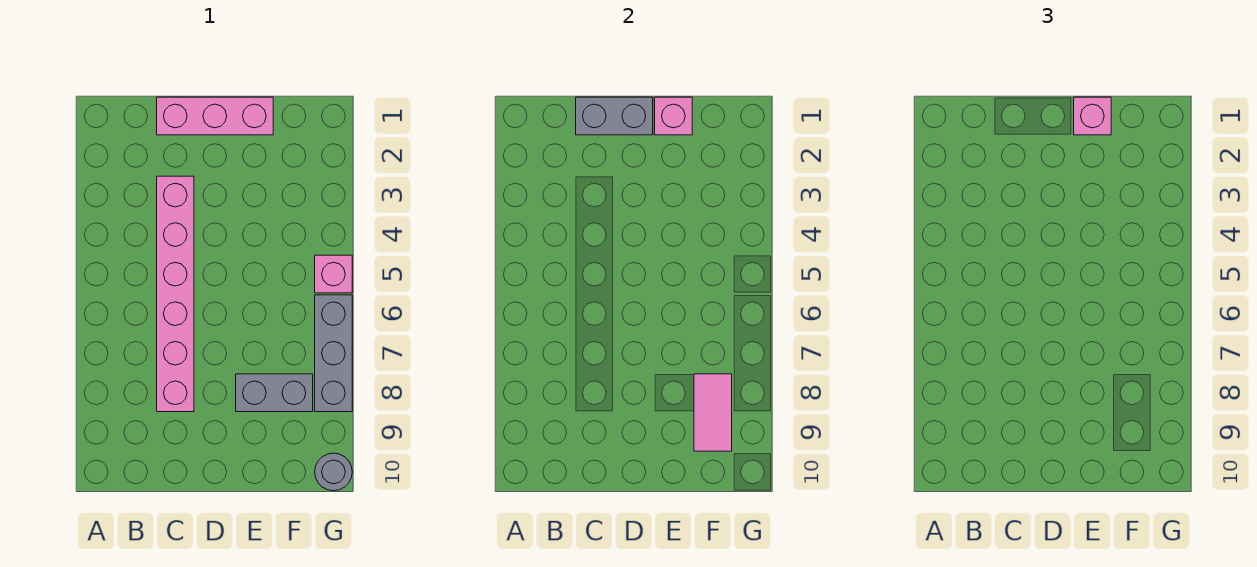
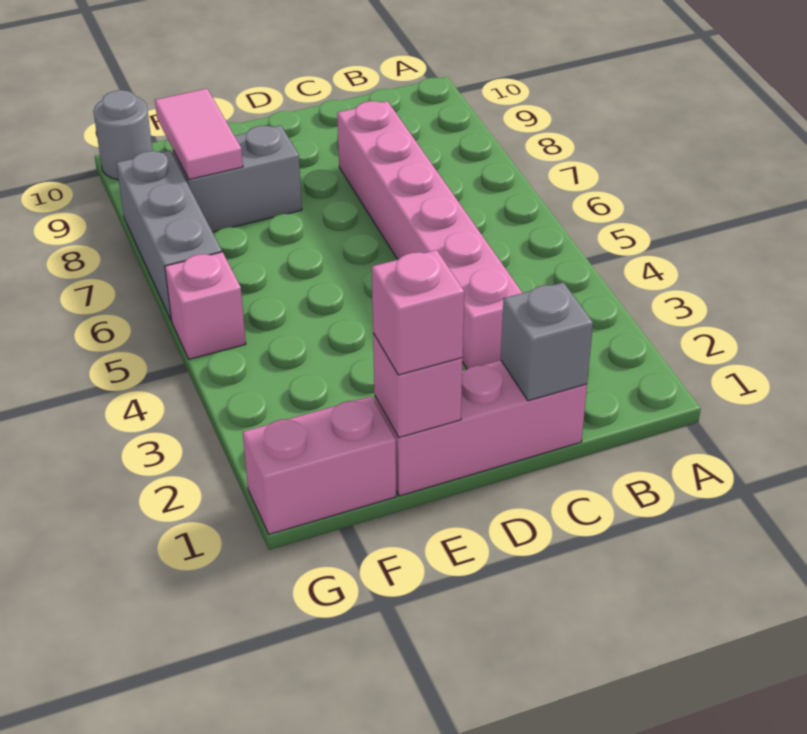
grey 1x2 brick [576,97,653,135] -> grey 1x1 brick [501,282,593,401]
none -> pink 1x2 brick [243,396,396,534]

